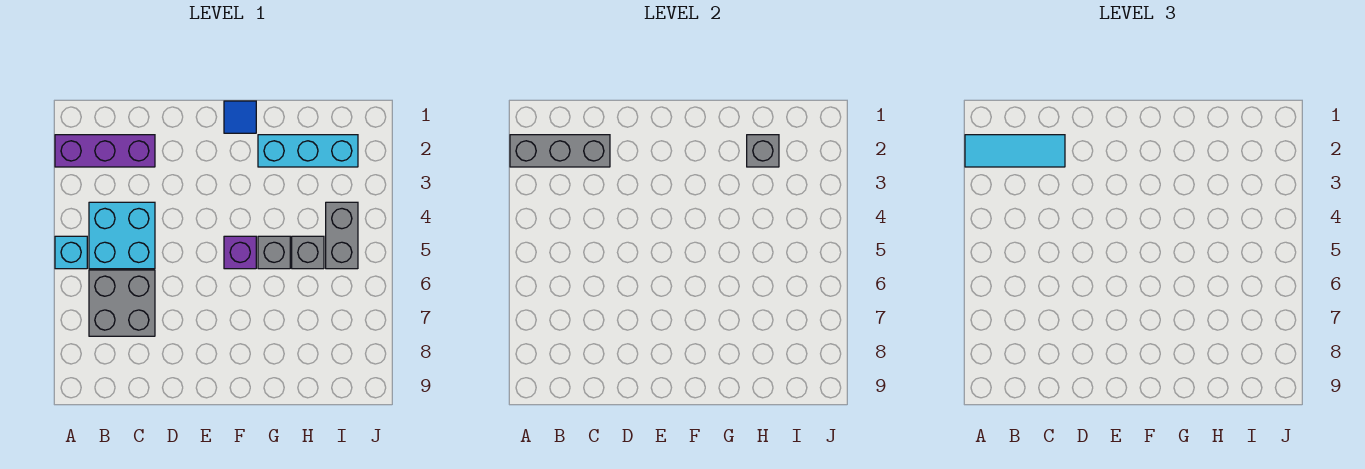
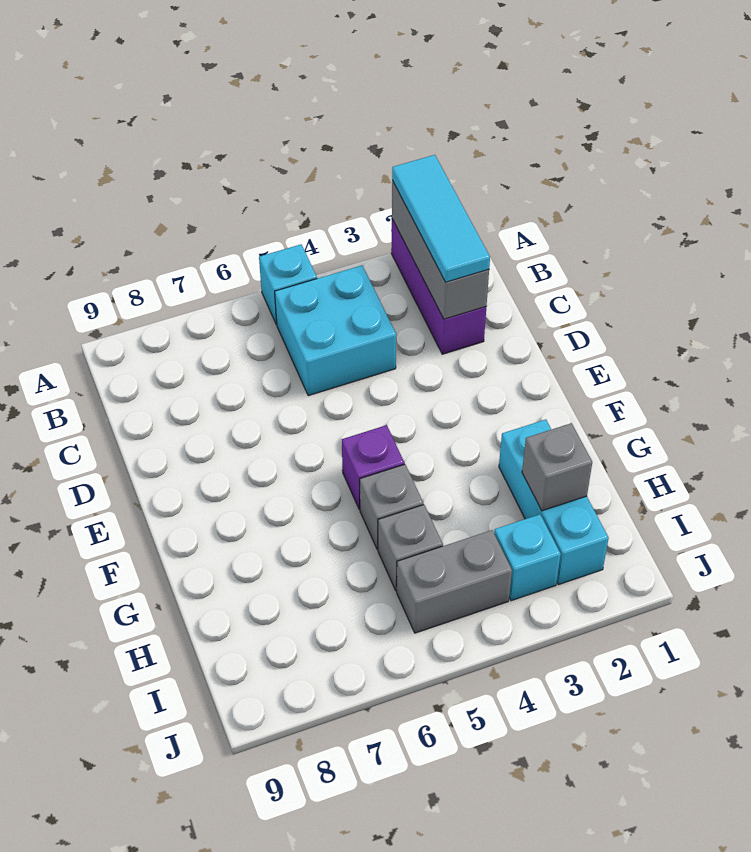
grey 2x2 brick [89,270,155,336] -> none
blue 1x1 tile [224,101,256,133] -> none
none -> cyan 1x1 brick [494,514,561,601]

